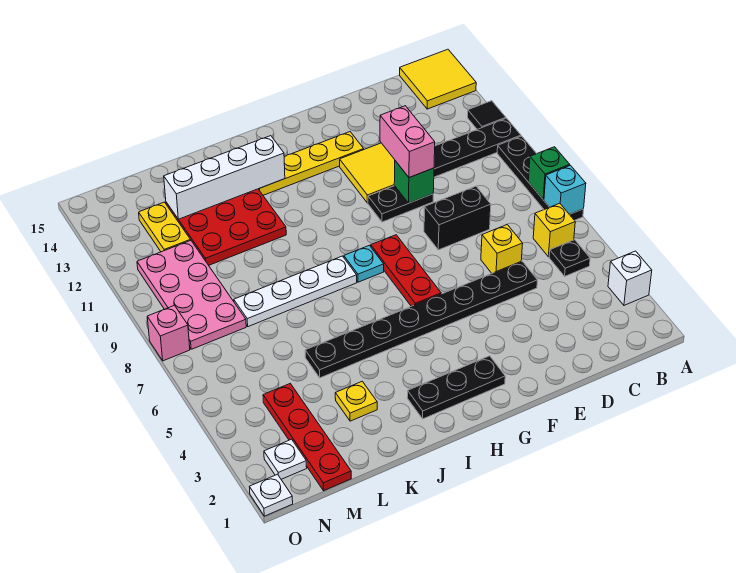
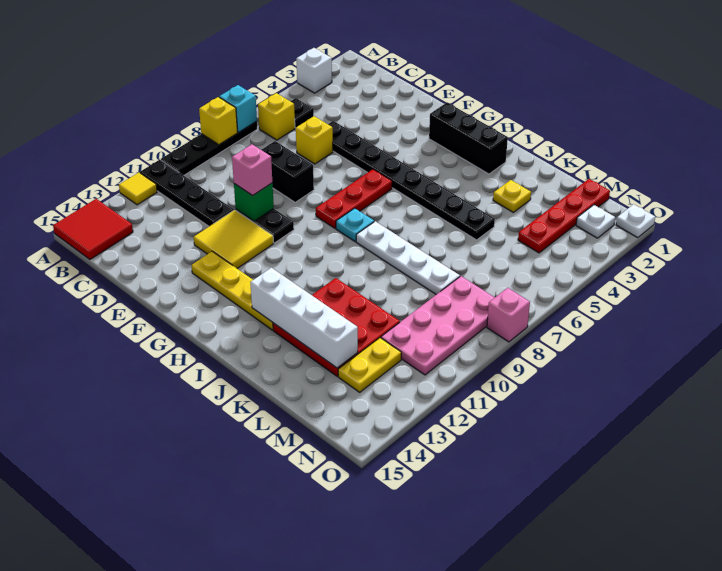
green 1x1 brick [528,147,570,199] -> yellow 1x1 brick [199,97,238,145]
black 1x1 tile [468,101,506,129] -> yellow 1x1 tile [119,173,157,205]
yellow 2x2 tile [400,49,476,109] -> red 2x2 tile [53,199,133,259]
pink 1x2 brick [380,106,435,178] -> pink 1x1 brick [232,144,272,196]
black 1x3 plate [407,356,505,419] -> black 1x3 brick [429,103,508,174]

